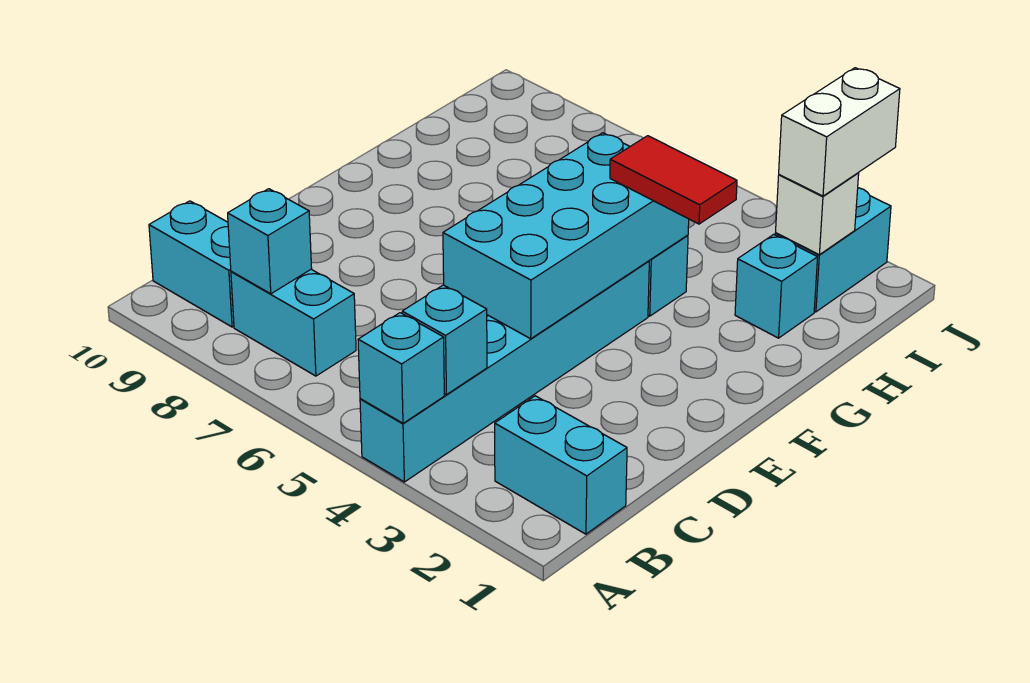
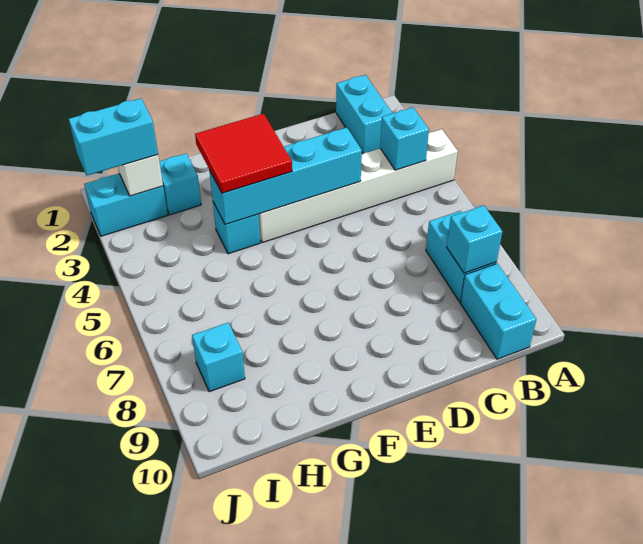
cyan 1x6 brick [360,261,649,482] -> white 1x6 brick [259,129,458,243]
cyan 1x1 brick [358,313,444,423] -> cyan 1x1 brick moved to [192,323,245,392]
cyan 2x4 brick [443,133,689,339] -> cyan 1x4 brick [209,128,362,225]
red 1x2 tile [610,136,737,224] -> red 2x2 tile [195,114,292,193]
white 1x2 brick [779,68,900,196] -> cyan 1x2 brick [69,98,158,175]

